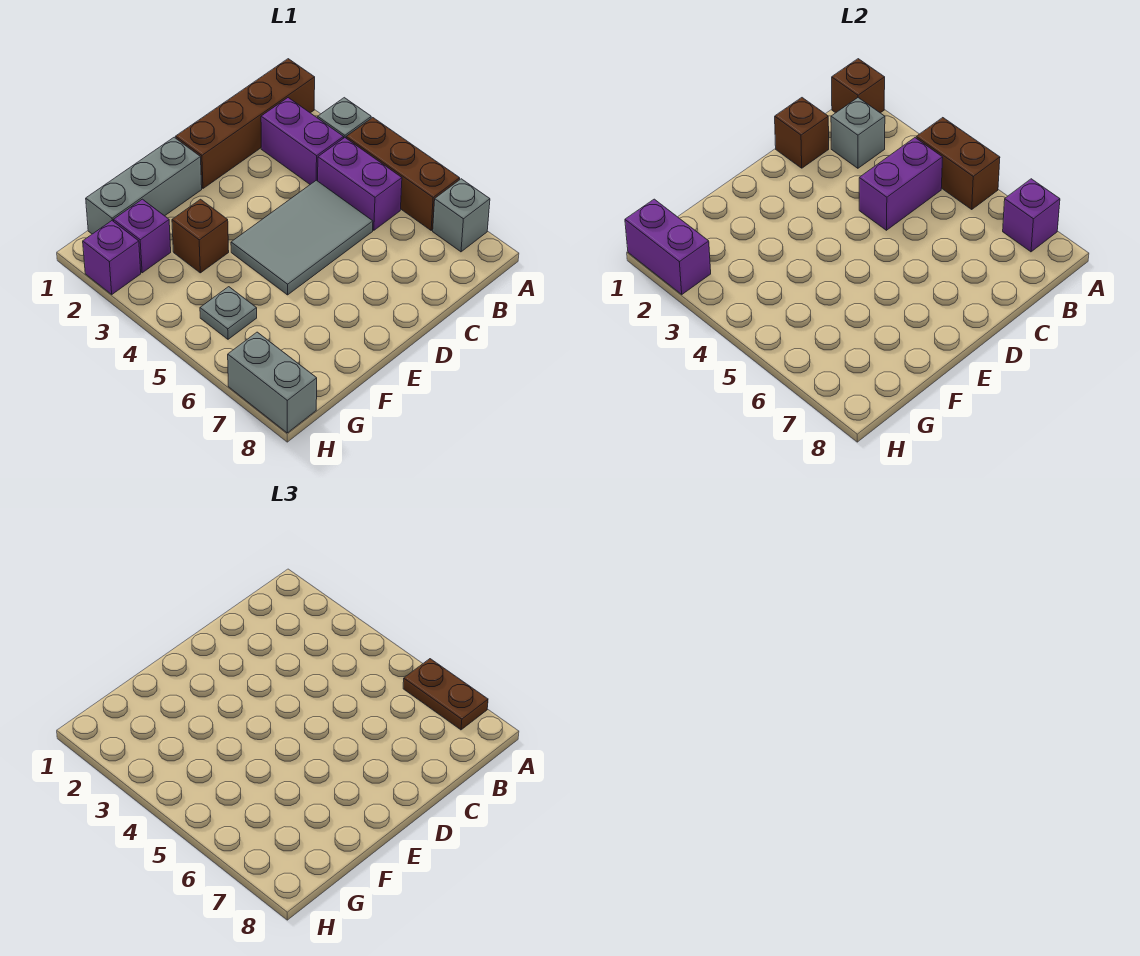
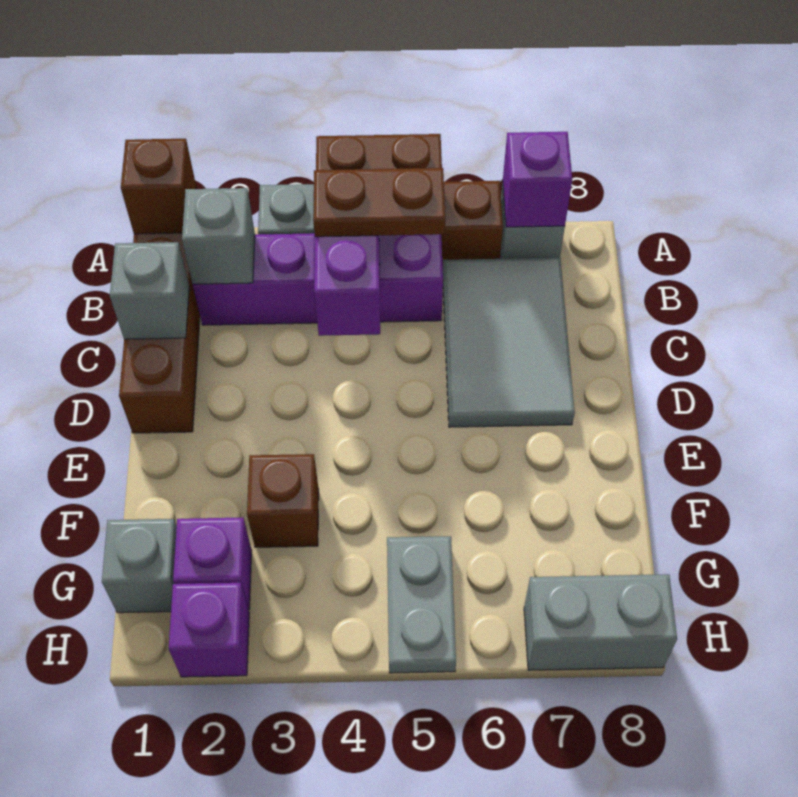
brown 1x2 plate [403,659,488,730] -> brown 1x2 plate moved to [313,168,445,237]
brown 1x1 brick [775,98,829,168] -> grey 1x1 brick [110,242,189,339]
grey 2x3 tile [231,180,373,295] -> grey 2x3 tile moved to [443,258,575,427]
grey 1x3 brick [86,137,202,234] -> grey 1x1 brick [102,519,177,613]
grey 1x1 plate [200,287,257,339] -> grey 1x2 plate [387,536,456,673]
purple 1x2 brick [625,199,711,294] -> none

